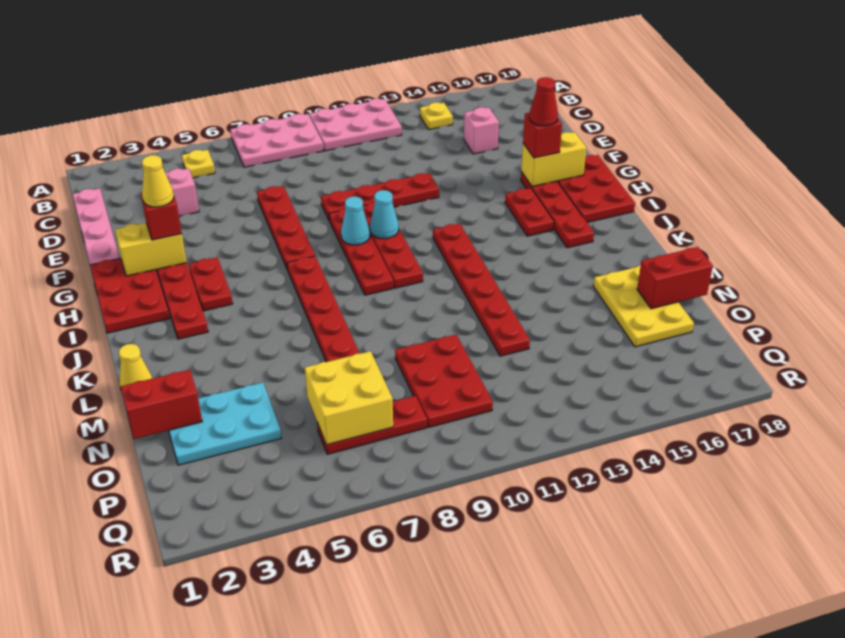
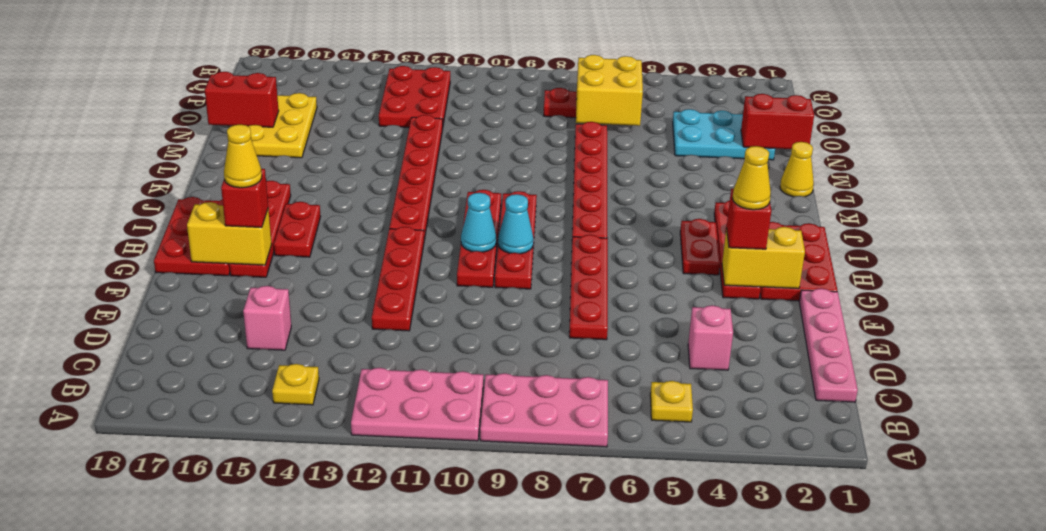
red 1x4 plate [321,173,439,221] -> red 1x4 plate turned to [372,227,424,331]
red 1x1 cone [529,77,558,126] -> yellow 1x1 cone [224,125,262,188]
red 2x3 plate [395,335,493,427] -> red 2x3 plate moved to [379,66,450,127]

